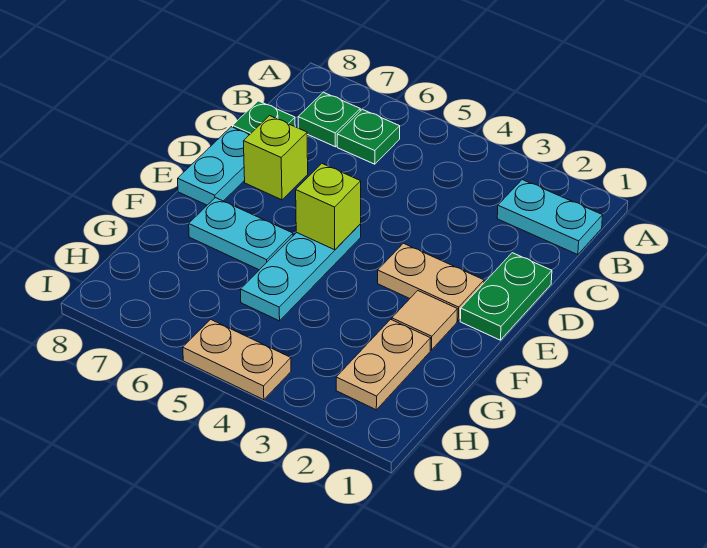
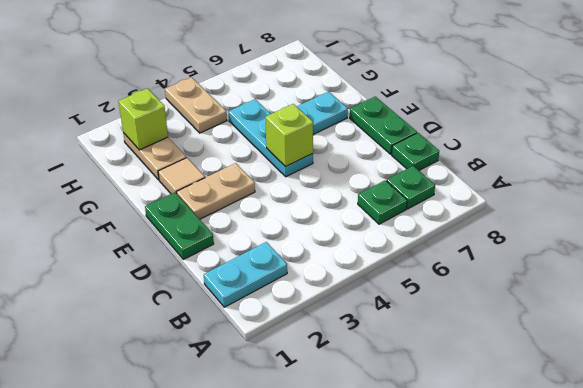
lime 1x1 brick [244,116,308,200] -> lime 1x1 brick moved to [119,88,168,150]
cyan 1x2 plate [178,127,249,205] -> green 1x2 plate [350,97,417,154]
tan 1x2 plate [183,319,291,400] -> tan 1x2 plate turned to [165,77,227,133]

